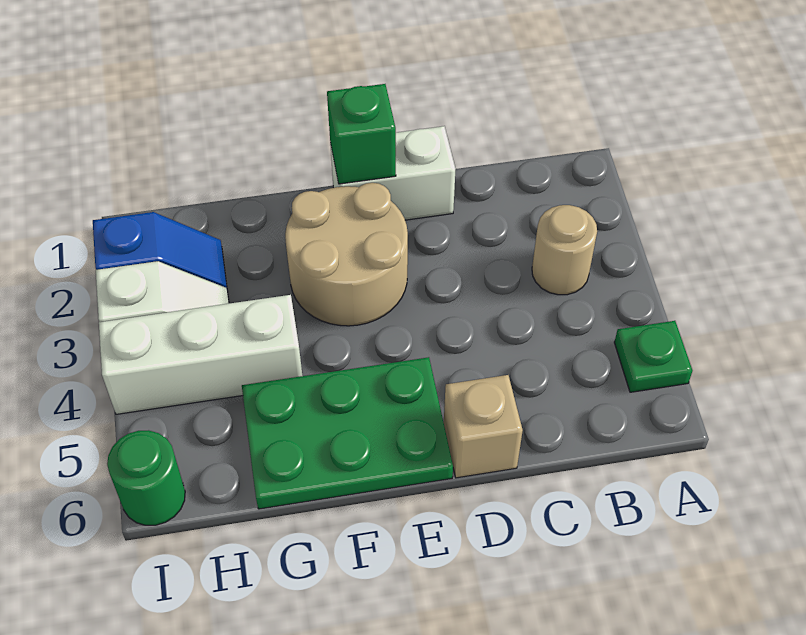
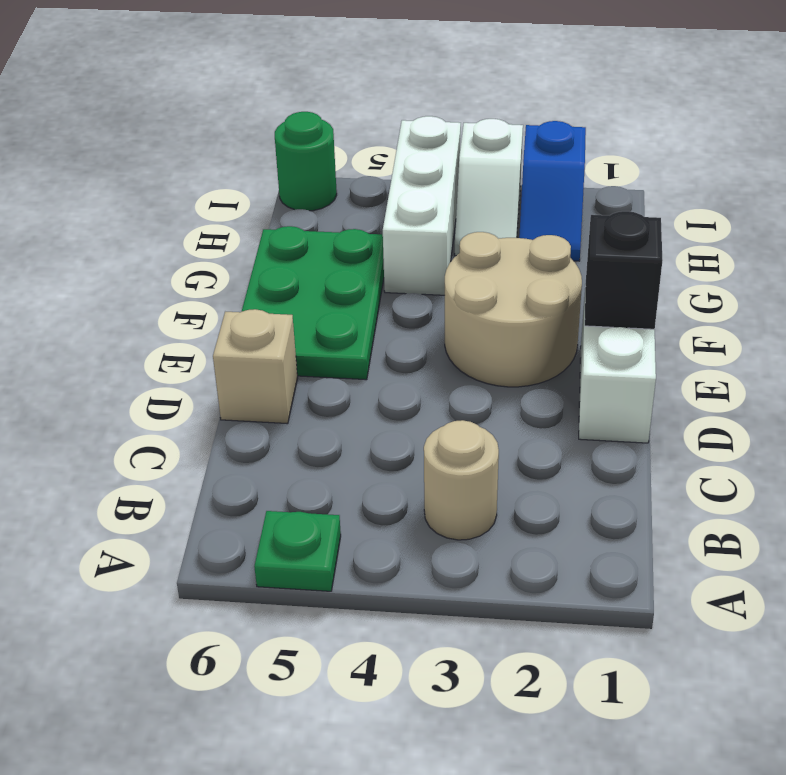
green 1x1 brick [327,84,396,184] -> black 1x1 brick [585,211,663,329]

